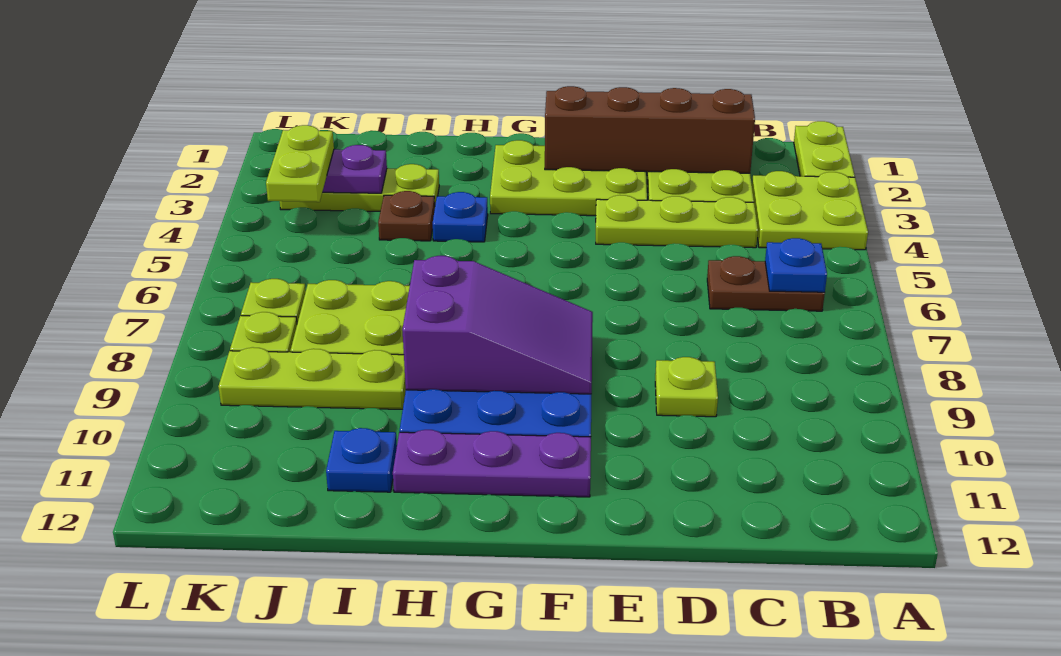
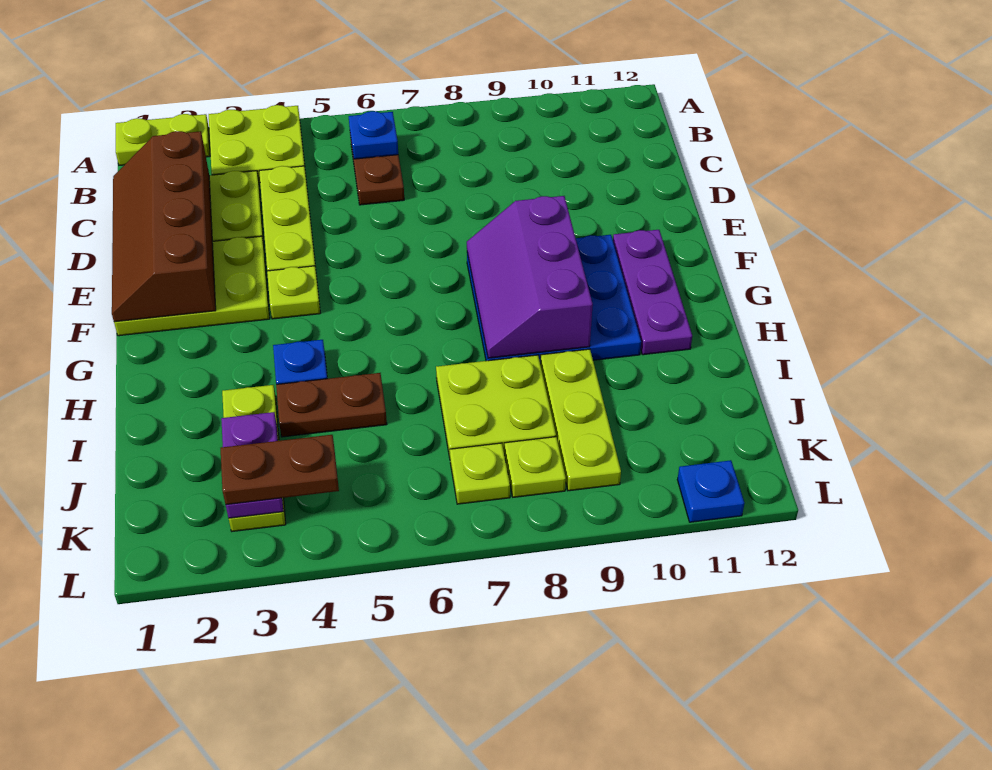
lime 1x1 plate [655,357,718,417] -> lime 1x1 plate moved to [267,266,320,319]
lime 2x3 plate [490,140,647,216] -> lime 2x3 plate turned to [114,236,270,336]
purple 2x3 slope [402,256,593,394] -> purple 2x3 slope turned to [467,196,593,358]
brown 1x1 plate [378,191,435,241] -> brown 1x2 plate [276,373,387,437]
blue 1x1 plate [326,428,397,492] -> blue 1x1 plate moved to [677,460,744,522]
lime 1x2 plate [266,125,334,202] -> brown 1x2 plate [221,435,339,505]

